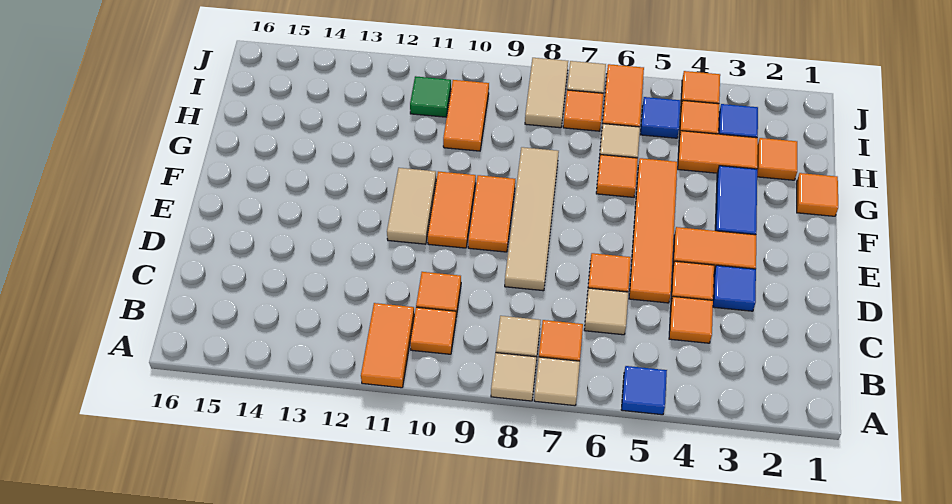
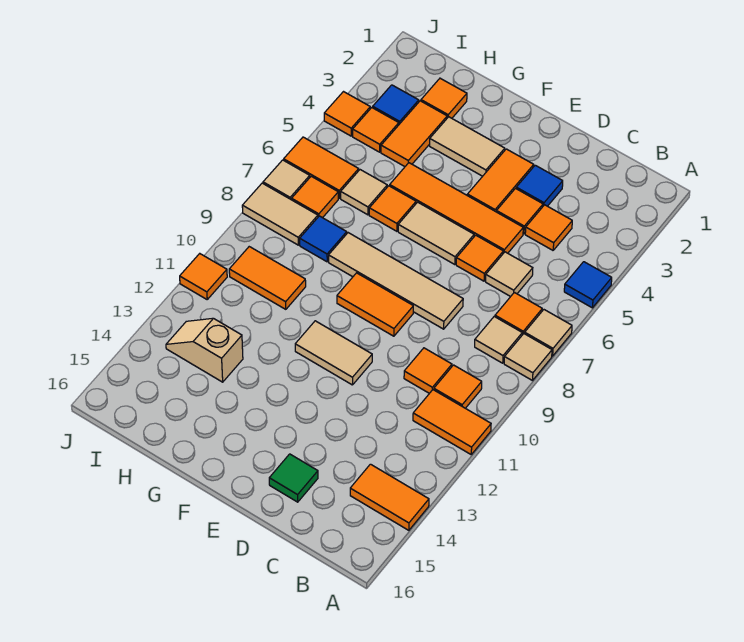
none -> tan 1x2 tile [398,202,474,265]
orange 1x2 tile [427,171,476,248] -> orange 1x2 tile moved to [350,464,429,530]
blue 1x2 tile [715,166,757,235] -> tan 1x2 tile [430,117,505,176]
orange 1x1 tile [797,173,838,216] -> orange 1x1 tile moved to [180,254,227,299]
none -> tan 1x2 slope [166,318,243,382]
blue 1x1 tile [640,97,680,138] -> blue 1x1 tile moved to [300,216,347,262]
green 1x1 tile [410,76,451,117] -> green 1x1 tile moved to [269,454,318,502]

